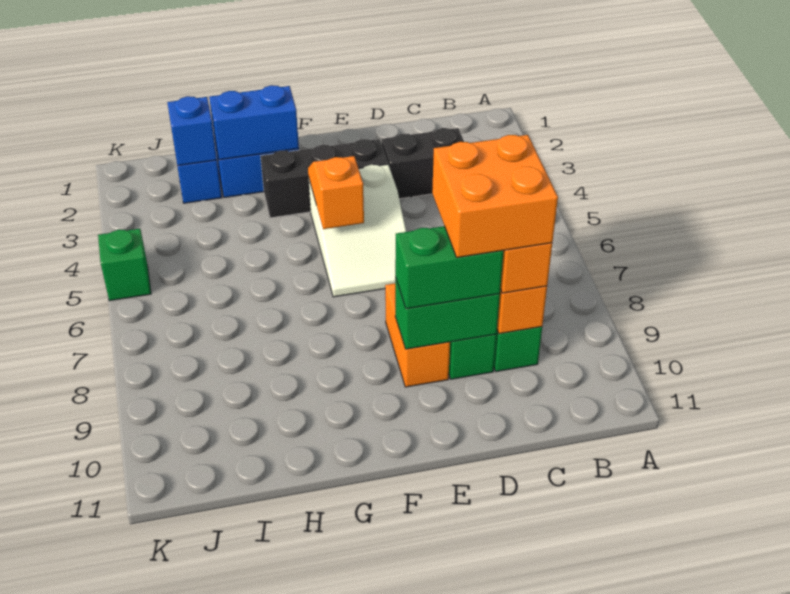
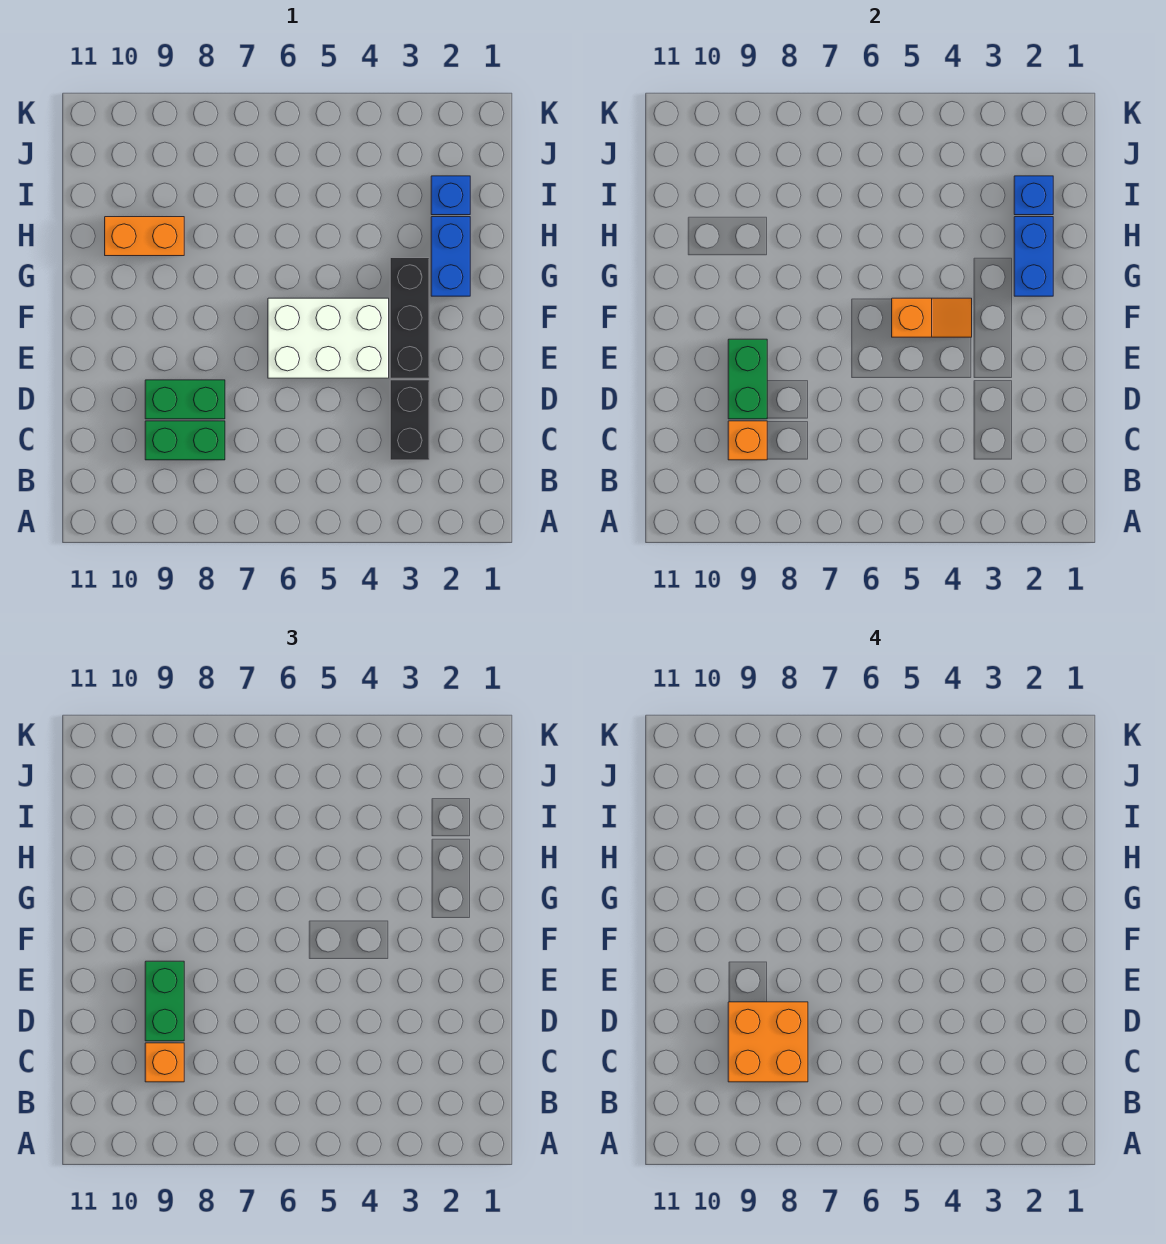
white 2x3 slope [308,164,406,297] -> white 2x3 brick [268,298,389,378]
orange 1x2 brick [385,283,450,387] -> orange 1x2 brick moved to [105,217,184,256]
green 1x1 brick [98,229,151,301] -> none

